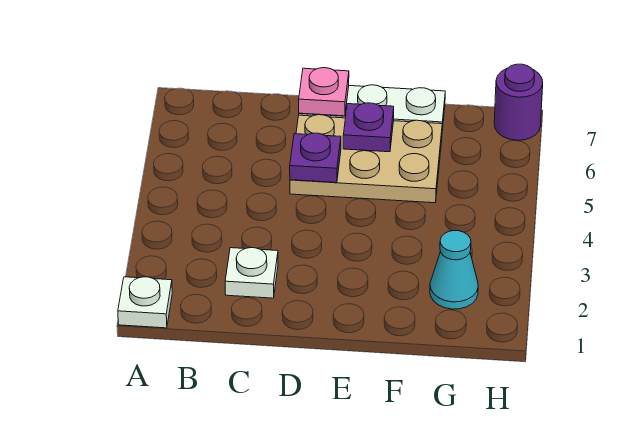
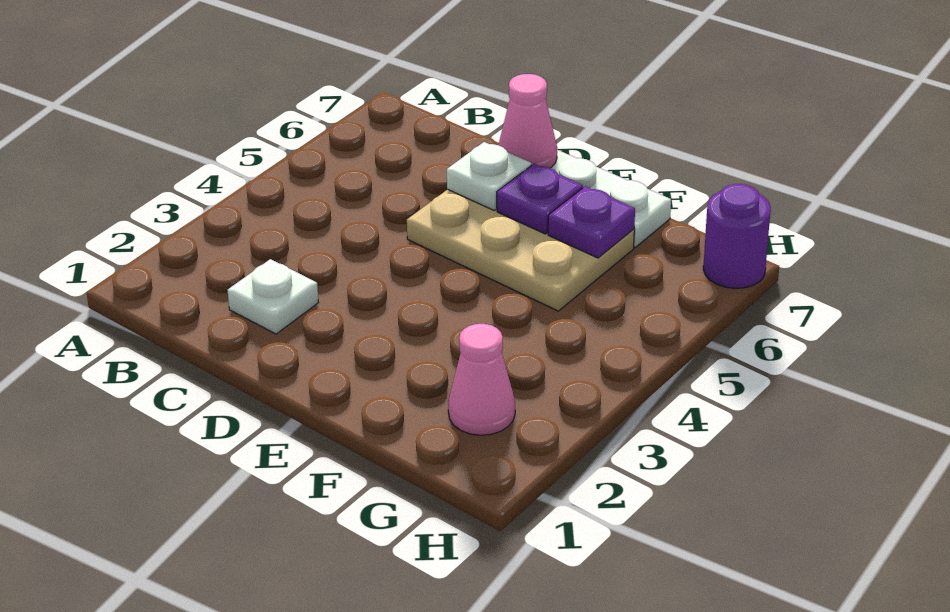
white 1x1 plate [118,277,172,328] -> white 1x1 plate moved to [447,142,531,210]
purple 1x1 plate [290,133,341,182] -> purple 1x1 plate moved to [548,186,635,258]
pink 1x1 plate [299,68,349,116] -> pink 1x1 cone [499,74,557,168]
cyan 1x1 cone [430,231,478,309] -> pink 1x1 cone [448,324,515,435]

